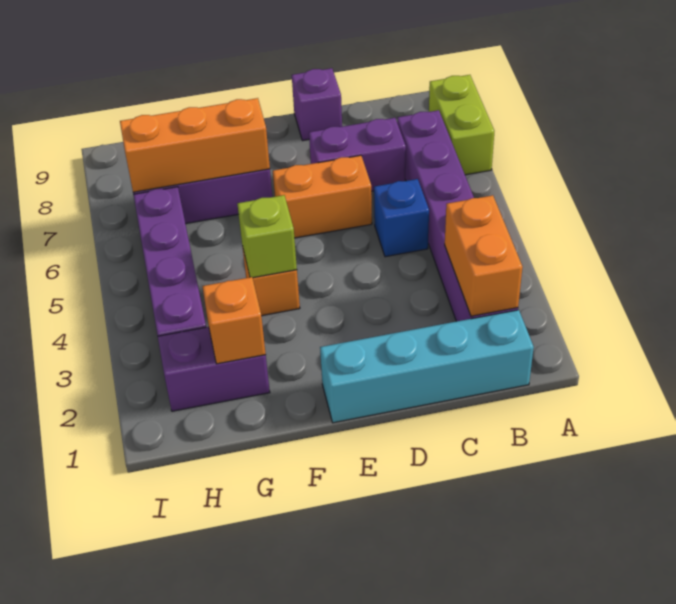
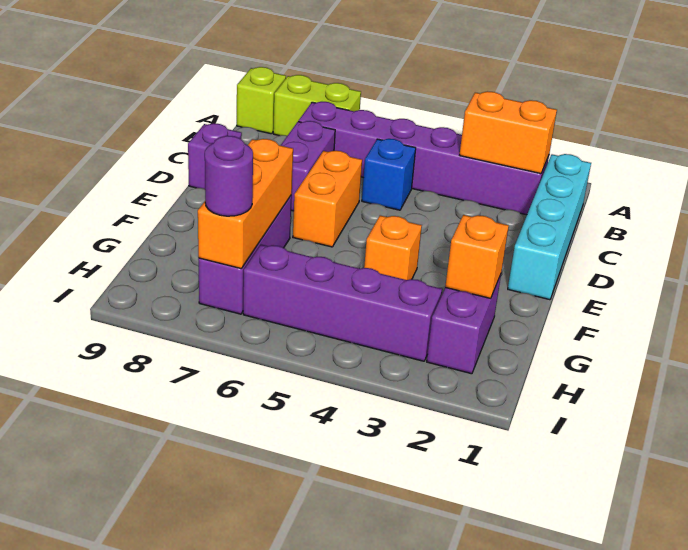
lime 1x1 brick [237,195,297,278] -> lime 1x1 brick moved to [237,67,286,134]
none -> purple 1x1 round brick [205,136,253,216]

